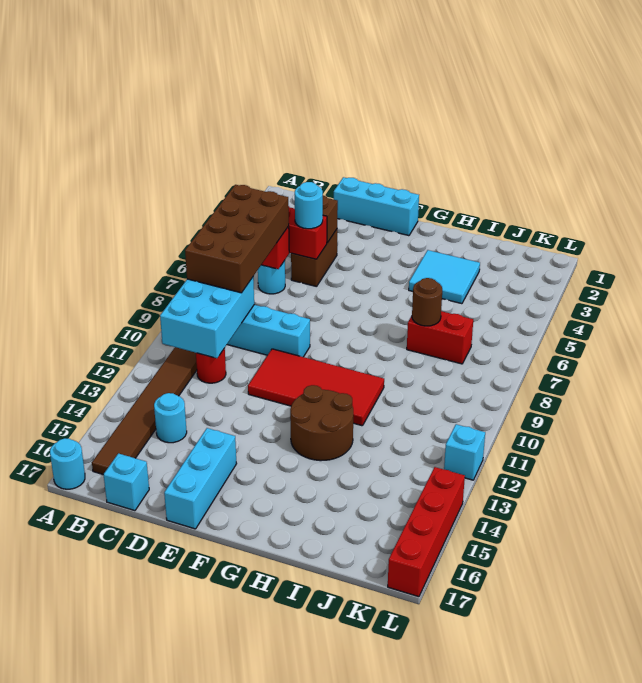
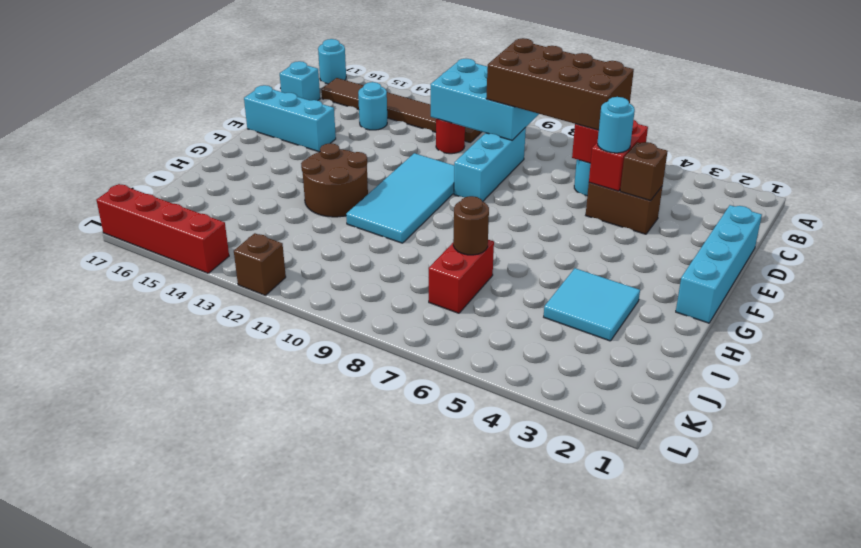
cyan 1x3 brick [334,177,419,236] -> cyan 1x4 brick [676,205,762,323]
red 2x4 tile [248,349,384,426] -> cyan 2x4 tile [346,153,454,243]
cyan 1x1 brick [444,424,485,480] -> brown 1x1 brick [234,233,286,295]

